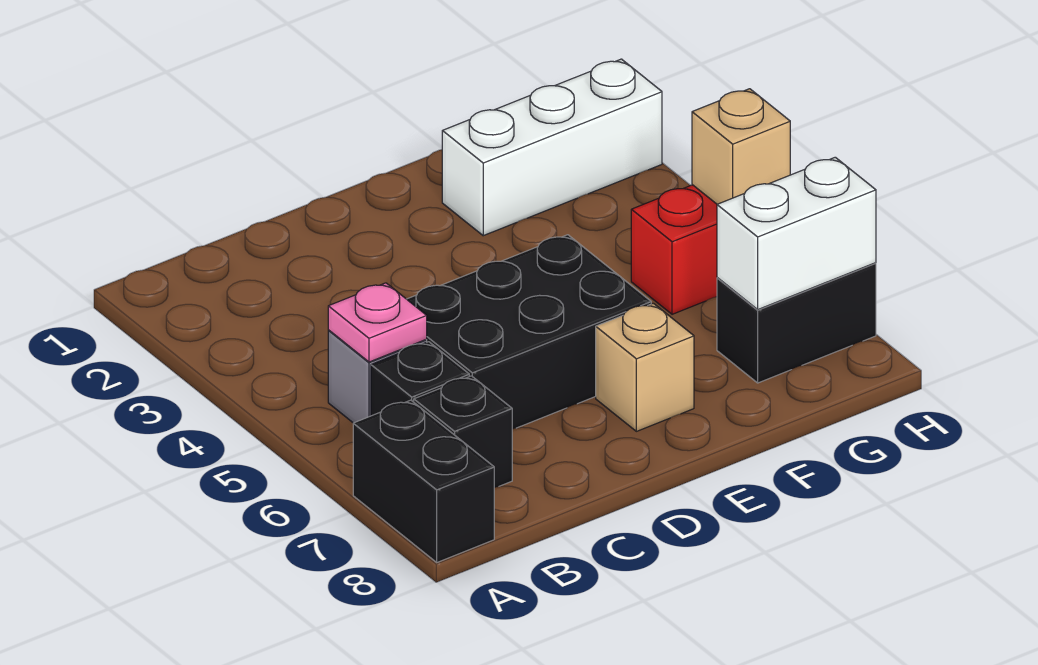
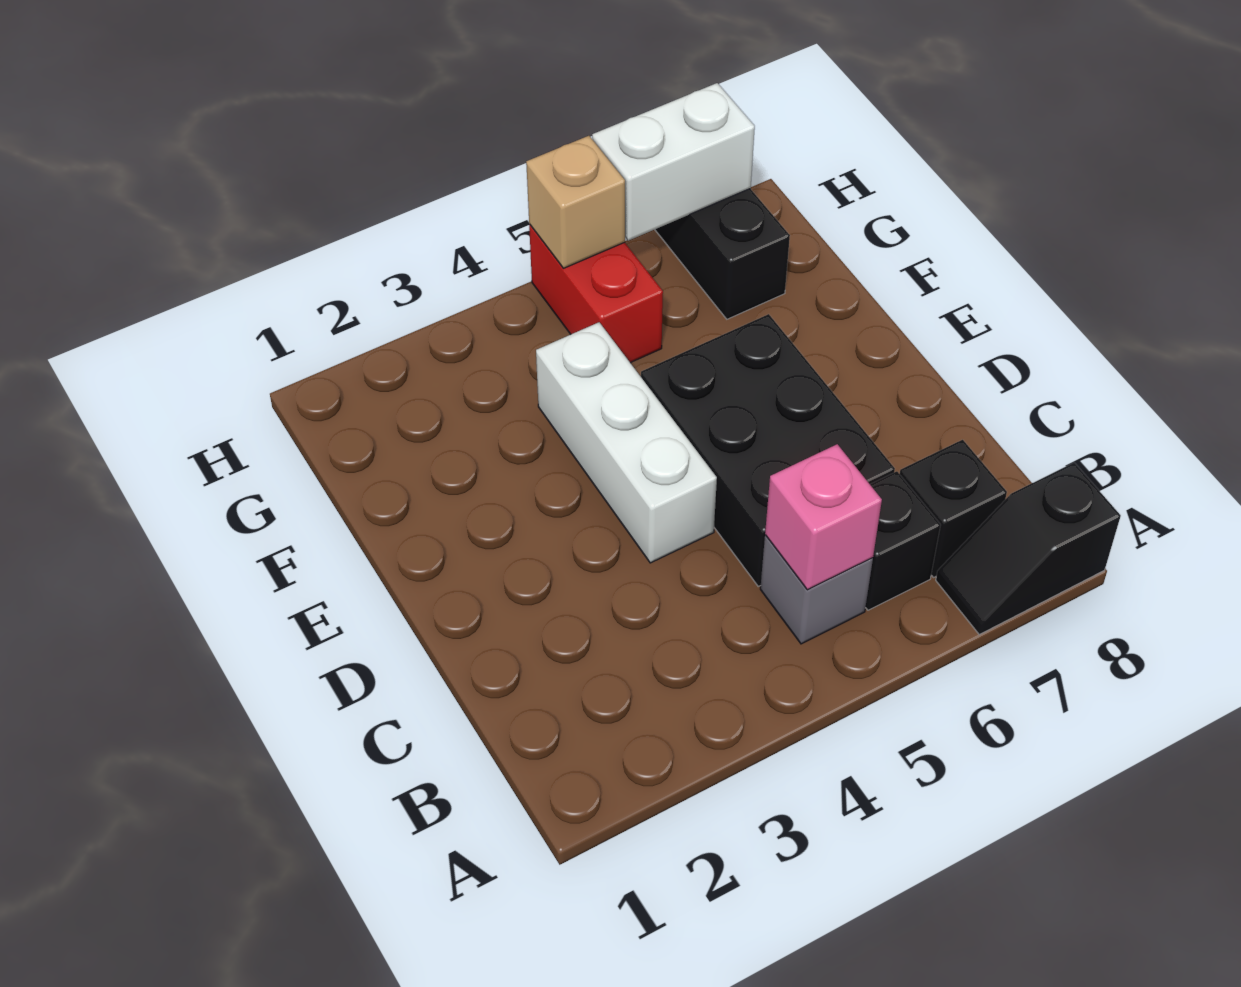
black 1x2 brick [353,400,494,562] -> black 1x2 slope [936,463,1121,635]
pink 1x1 plate [328,283,427,362] -> pink 1x1 brick [765,444,882,590]
tan 1x1 brick [596,303,694,431] -> none
white 1x3 brick [442,59,662,236] -> white 1x3 brick moved to [536,322,717,563]
white 1x2 brick [717,157,876,309] -> white 1x2 brick turned to [592,83,755,241]

